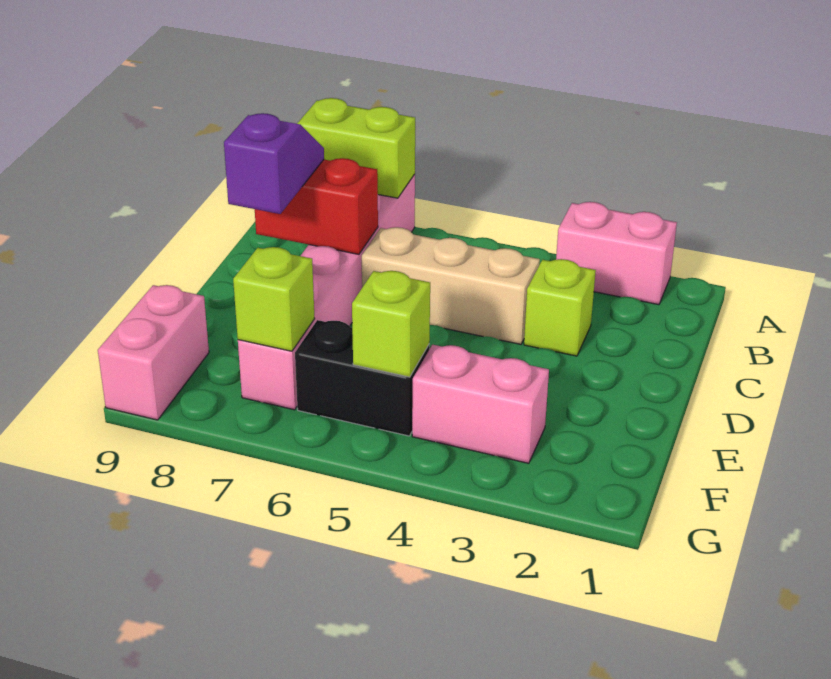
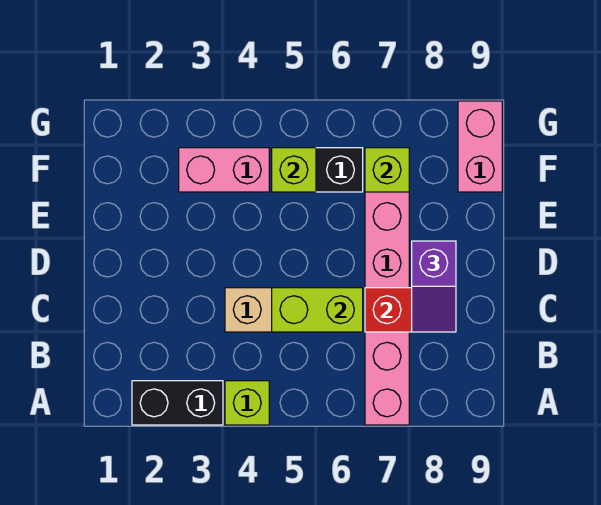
pink 1x2 brick [556,202,677,305] -> black 1x2 brick [132,381,223,425]
lime 1x2 brick [297,98,415,198] -> lime 1x2 brick moved to [272,288,363,332]
lime 1x1 brick [524,259,596,356] -> lime 1x1 brick moved to [225,381,269,425]

